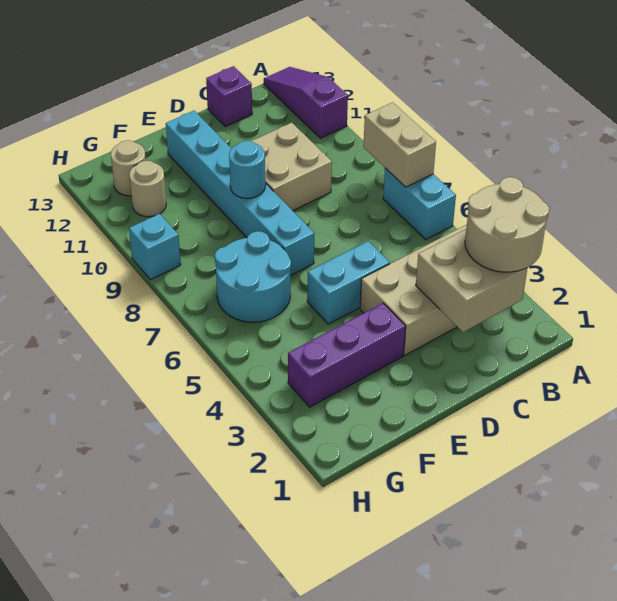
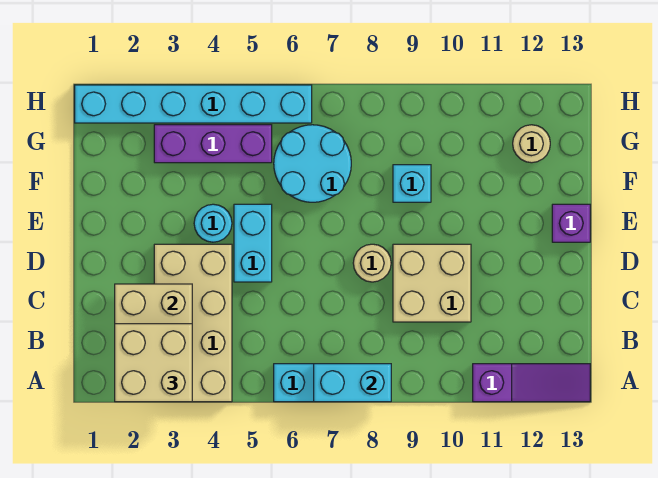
tan 2x2 round brick [465,177,549,272] -> tan 2x2 brick [115,324,192,402]
tan 1x2 brick [363,102,436,187] -> cyan 1x2 brick [314,364,391,402]
purple 1x1 brick [206,66,252,126] -> purple 1x1 brick moved to [552,204,590,242]
purple 1x3 brick [288,303,406,407] -> purple 1x3 brick turned to [154,125,272,163]
cyan 1x6 brick [166,111,314,276] -> cyan 1x6 brick moved to [75,85,312,123]
cyan 1x1 round brick [229,141,265,199] -> cyan 1x1 round brick moved to [194,204,232,242]
tan 1x1 round brick [129,161,166,217] -> tan 1x1 round brick moved to [353,244,391,282]
cyan 1x1 brick [129,214,181,280] -> cyan 1x1 brick moved to [393,165,431,202]

